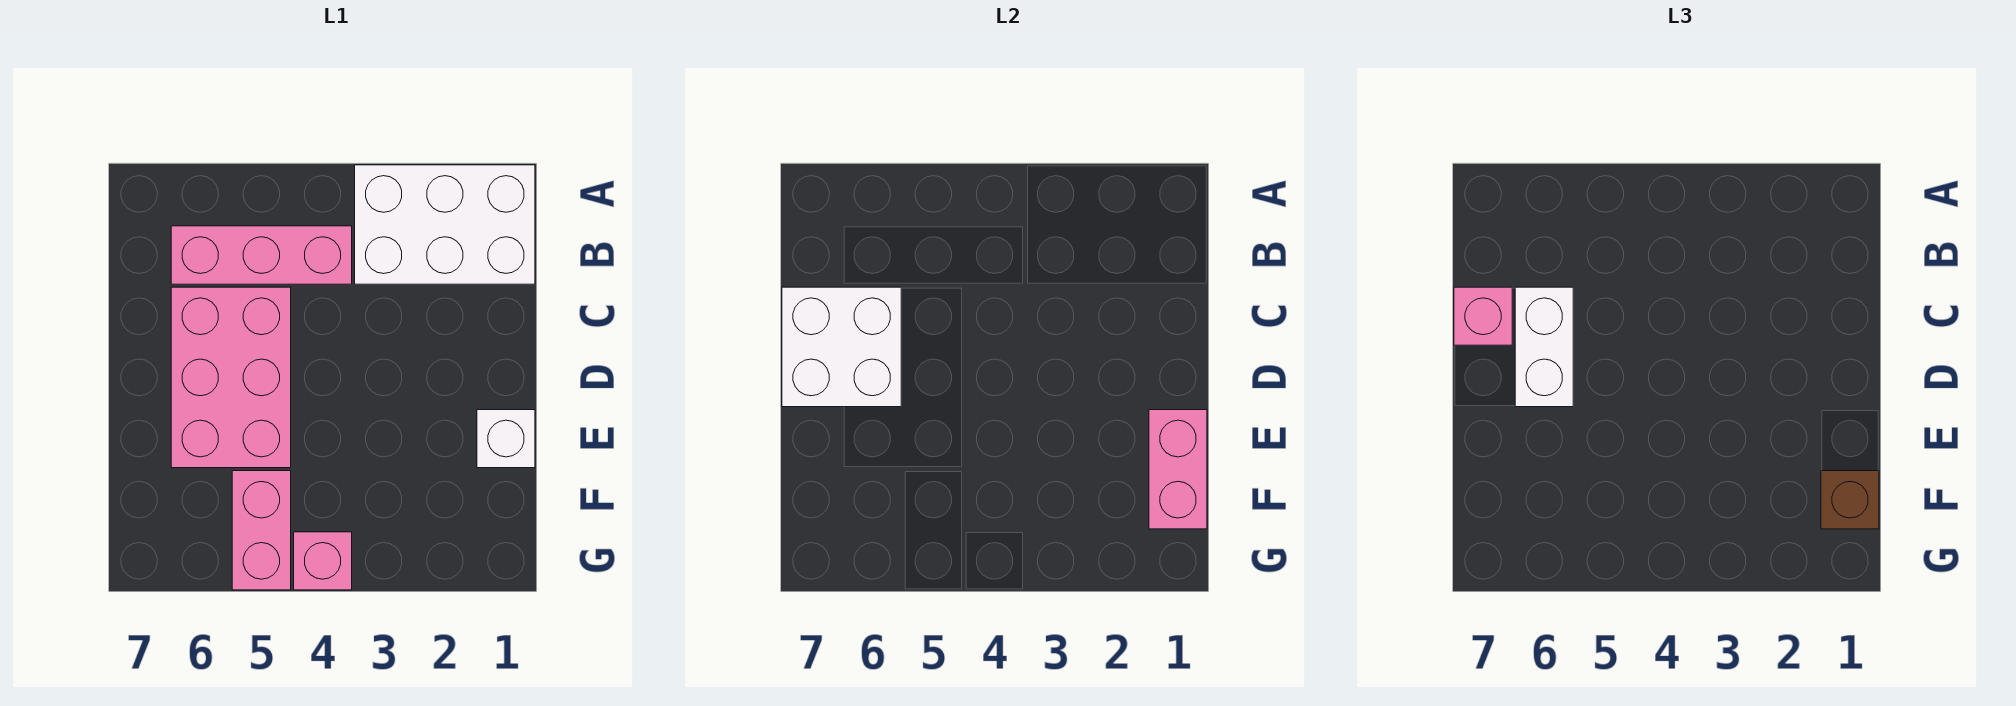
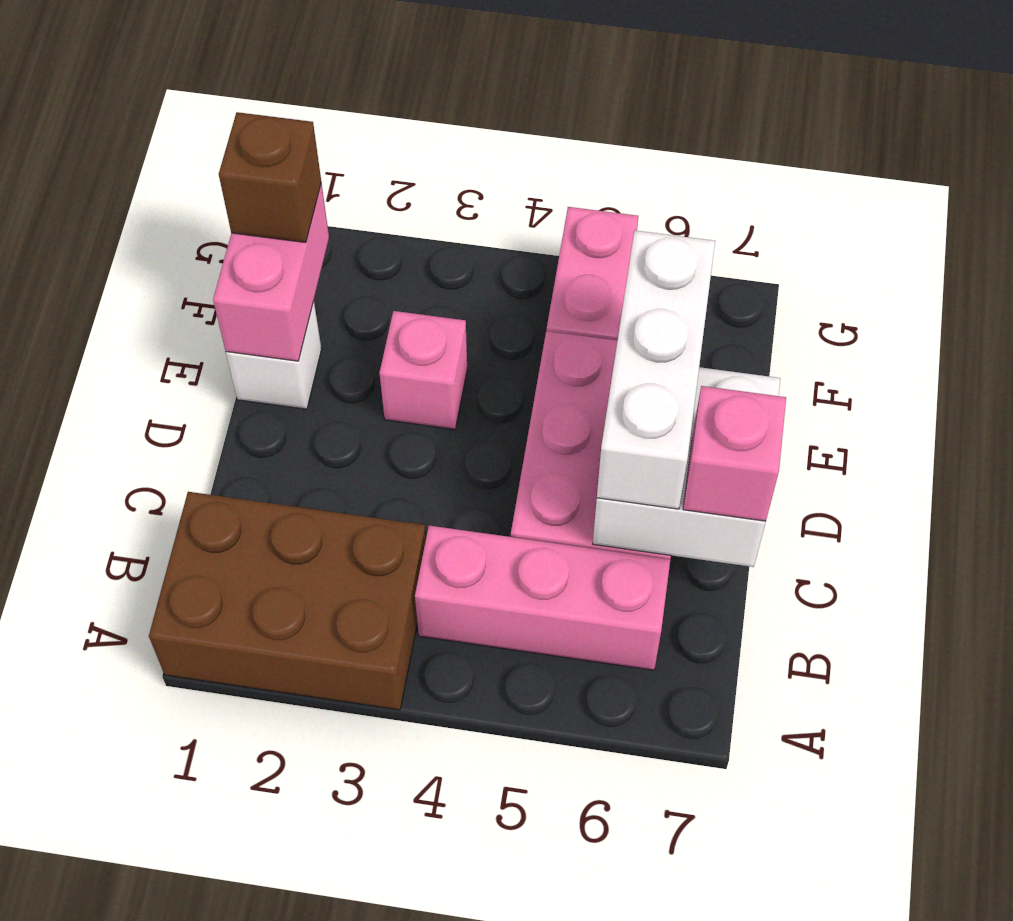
white 2x3 brick [355,165,535,284] -> brown 2x3 brick [149,492,426,710]
white 1x2 brick [1515,287,1573,407] -> white 1x3 brick [597,231,715,509]
pink 1x1 brick [294,532,352,590] -> pink 1x1 brick moved to [380,311,467,429]

